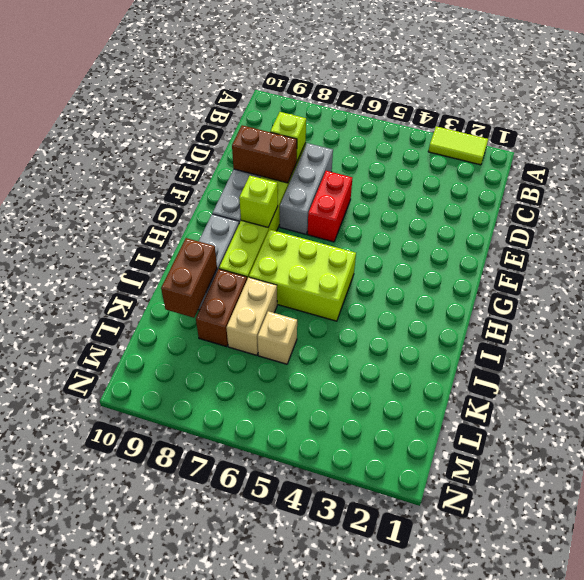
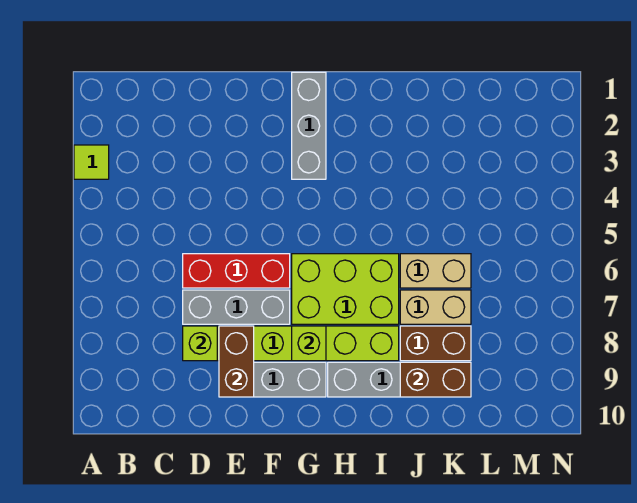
lime 1x2 tile [428,126,488,165] -> lime 1x1 tile [74,145,109,179]
red 1x2 brick [308,171,352,242] -> red 1x3 brick [183,254,290,288]
none -> grey 1x3 brick [292,72,326,179]
lime 2x3 brick [249,229,356,321] -> lime 2x3 brick turned to [292,254,399,324]
tan 1x1 brick [257,311,297,364] -> tan 1x2 brick [400,254,471,288]

